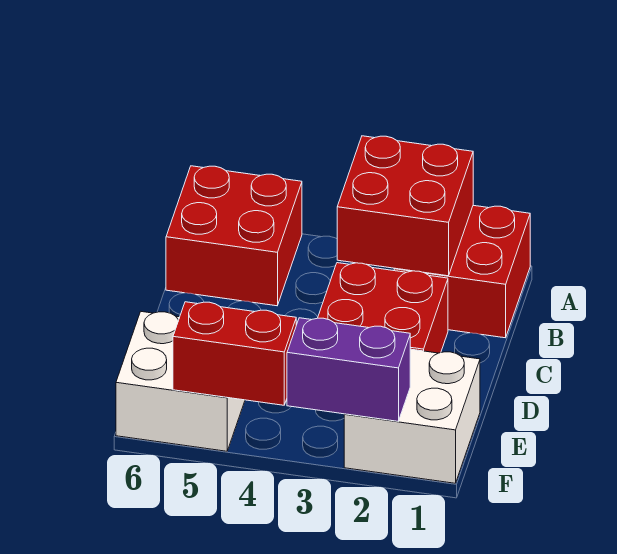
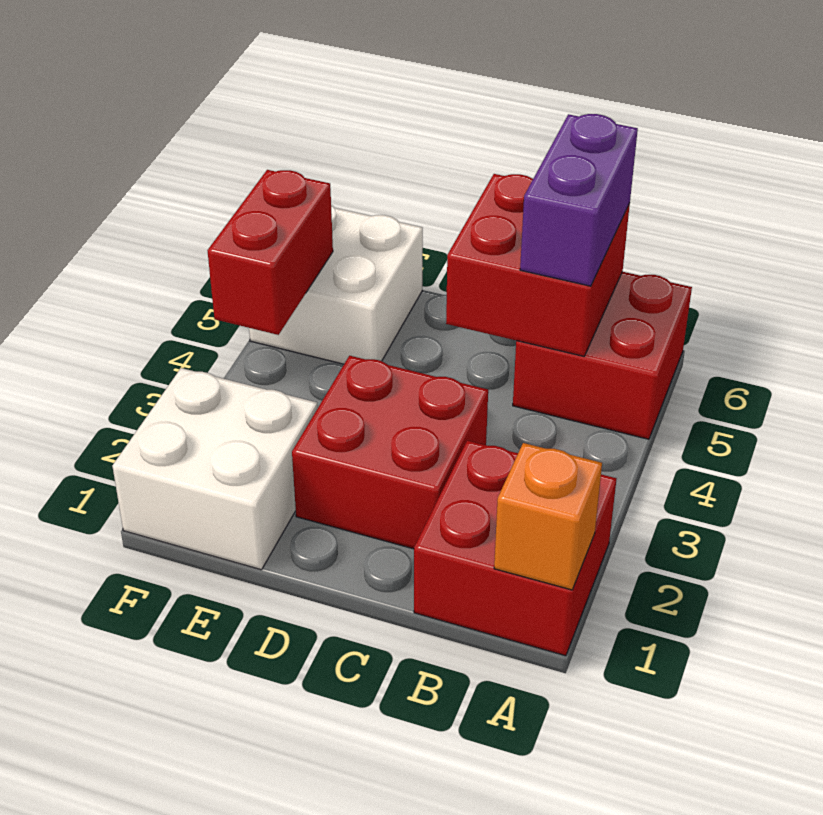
none -> orange 1x1 brick [494,443,602,590]
red 2x2 brick [337,136,473,276] -> red 2x2 brick moved to [446,174,630,356]
purple 1x2 brick [287,318,410,421] -> purple 1x2 brick moved to [520,114,638,286]

